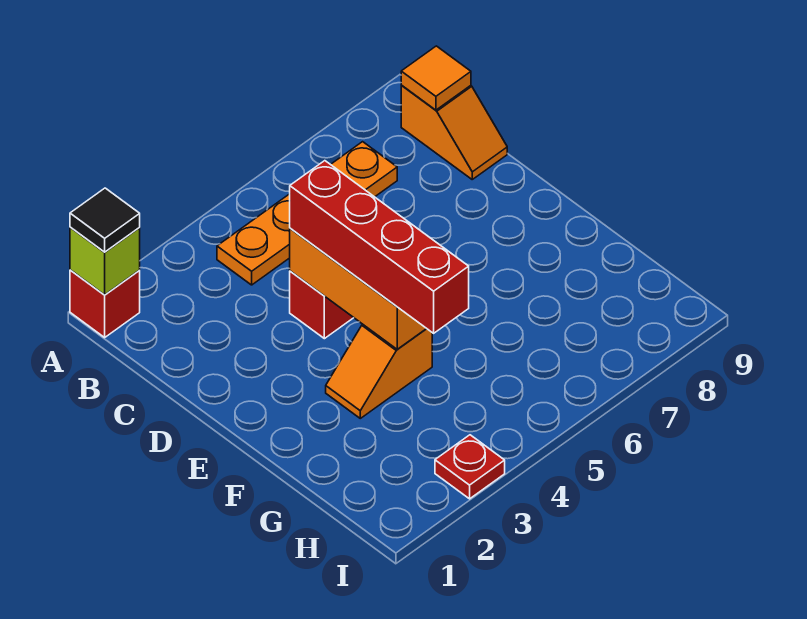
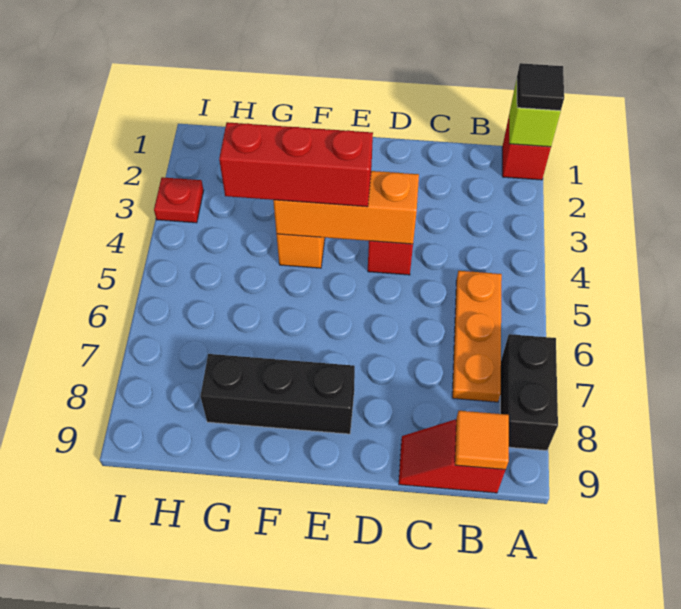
none -> black 1x2 brick [500,334,558,450]
orange 1x4 plate [217,142,397,285] -> orange 1x3 plate [452,271,502,402]
orange 1x2 slope [401,85,507,179] -> red 1x2 slope [399,419,505,493]
red 1x4 brick [290,161,469,333] -> red 1x3 brick [219,122,373,207]
none -> black 1x3 brick [201,354,355,434]

